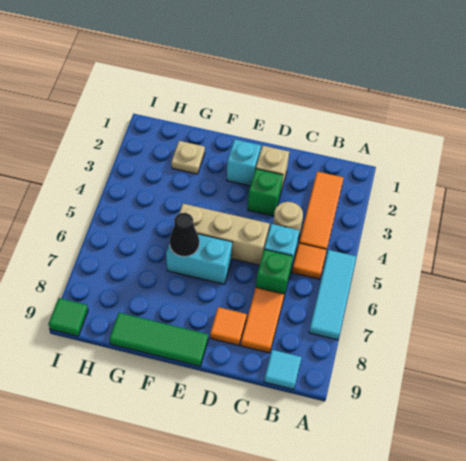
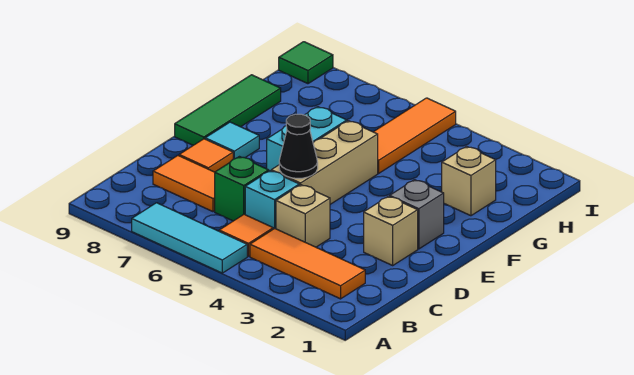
cyan 1x1 tile [264,350,302,389] -> cyan 1x1 tile moved to [205,122,259,159]
tan 1x1 round brick [273,202,303,238] -> tan 1x1 brick [276,185,330,247]
green 1x1 brick [248,169,283,216] -> none
cyan 1x1 brick [227,139,261,186] -> grey 1x1 brick [390,180,444,249]
black 1x1 cone [170,213,199,257] -> black 1x1 cone moved to [279,114,318,178]
tan 1x1 plate [171,141,205,174] -> tan 1x1 brick [442,146,496,216]
none -> orange 1x3 tile [374,98,456,173]

